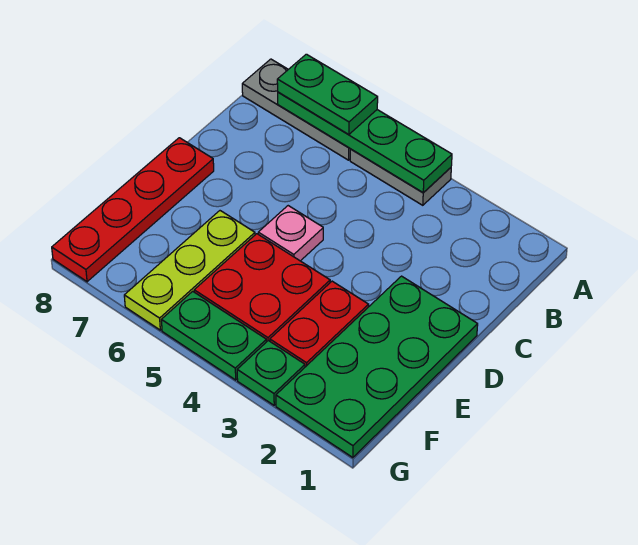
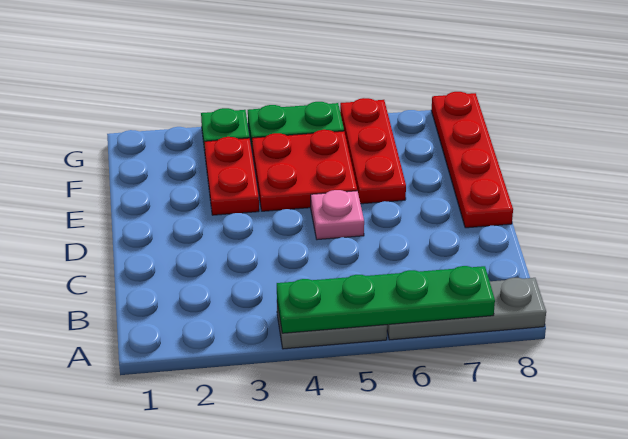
green 1x2 plate [277,54,378,134] -> none
green 2x4 plate [276,276,478,458] -> none
lime 1x3 plate [124,211,255,330] -> red 1x3 plate [340,98,406,204]

